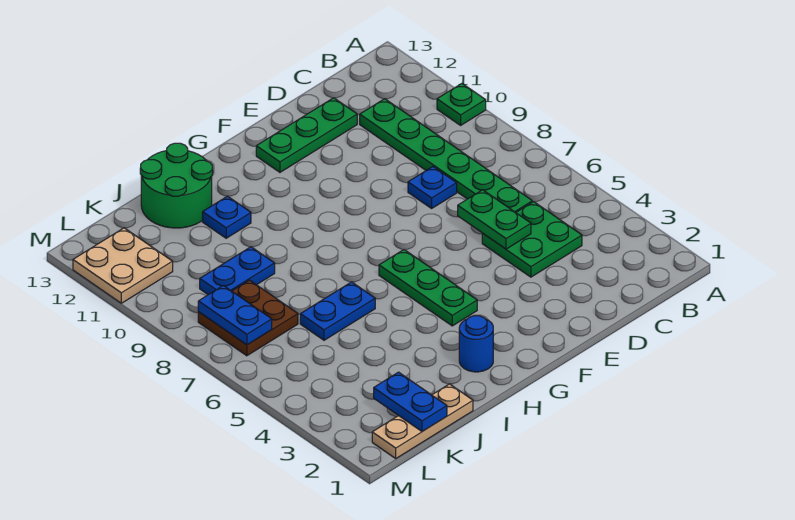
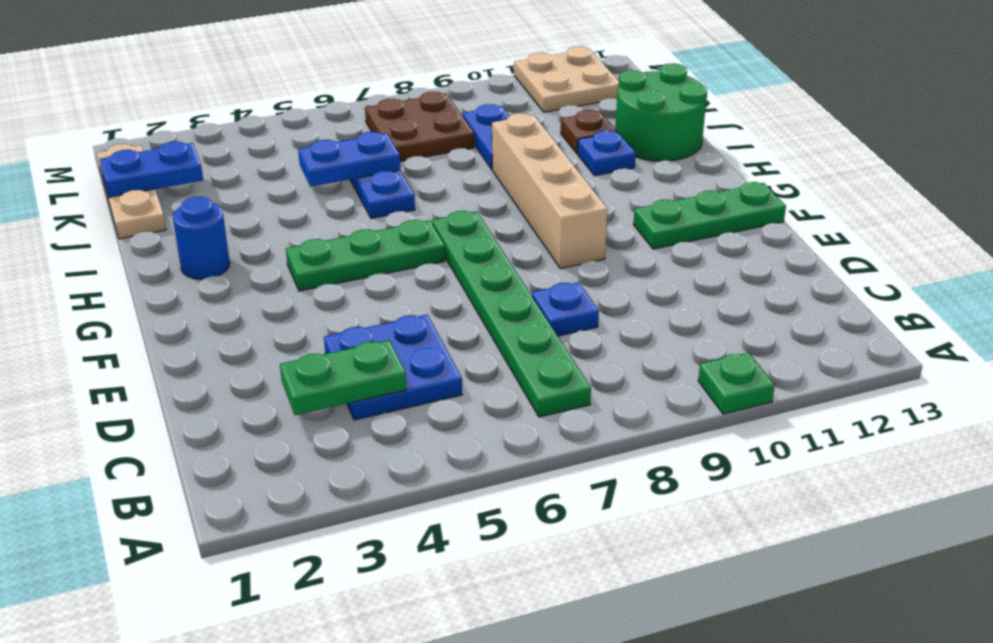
green 2x2 plate [482,202,582,277] -> blue 2x2 plate [324,315,462,420]
green 1x6 plate [360,99,532,212] -> green 1x6 plate turned to [432,211,591,417]
green 1x2 plate [458,190,531,249] -> green 1x2 plate moved to [280,340,406,415]
green 1x3 plate [256,98,357,172] -> green 1x3 plate turned to [633,182,786,249]
none -> tan 1x4 brick [492,113,608,269]
none -> brown 1x1 plate [561,110,617,153]
blue 1x2 plate [198,286,272,345] -> blue 1x2 plate moved to [298,132,400,187]

